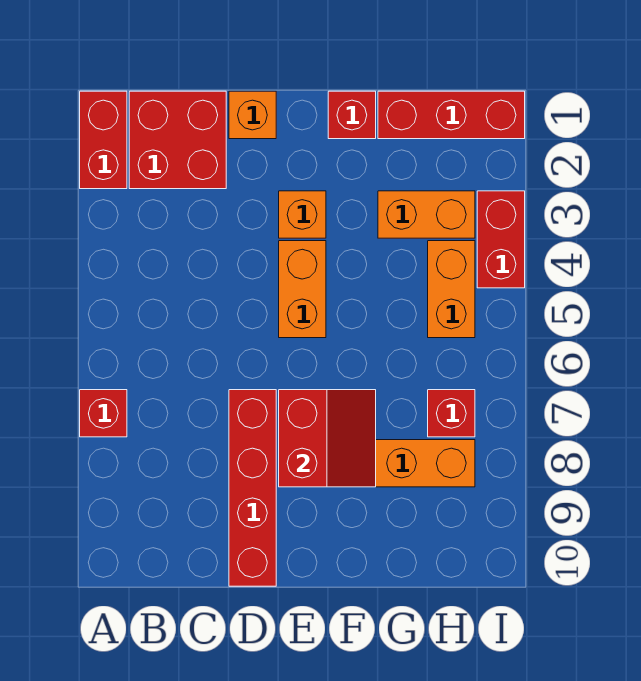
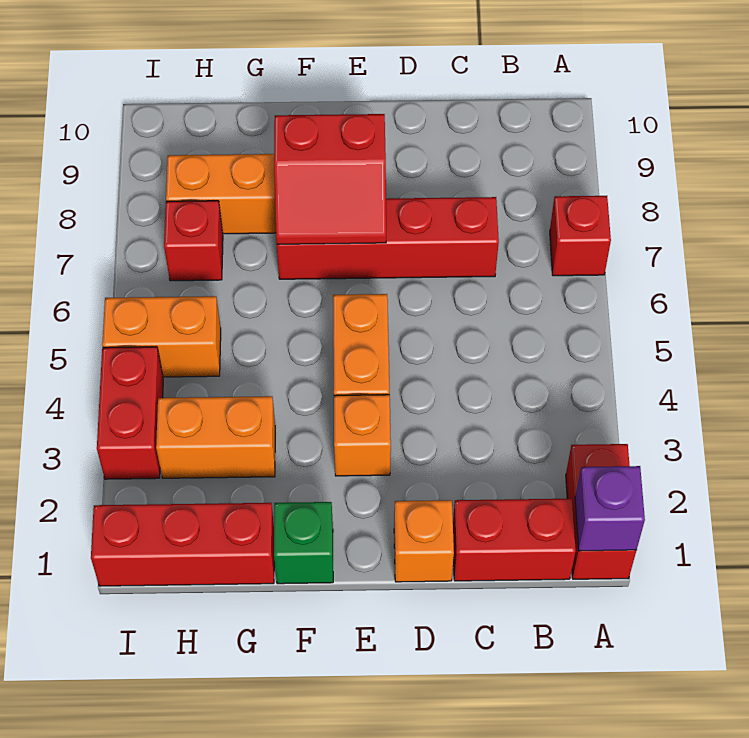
none -> purple 1x1 brick [575,466,645,551]
red 2x2 brick [129,91,226,189] -> red 1x2 brick [453,499,576,581]
red 1x4 brick [229,390,276,586] -> red 1x4 brick turned to [277,197,499,279]
red 2x2 slope [279,390,376,487] -> red 2x2 slope turned to [274,114,386,244]
red 1x1 brick [328,91,376,139] -> green 1x1 brick [274,502,333,584]
orange 1x2 brick [428,241,475,338] -> orange 1x2 brick turned to [102,296,221,377]

